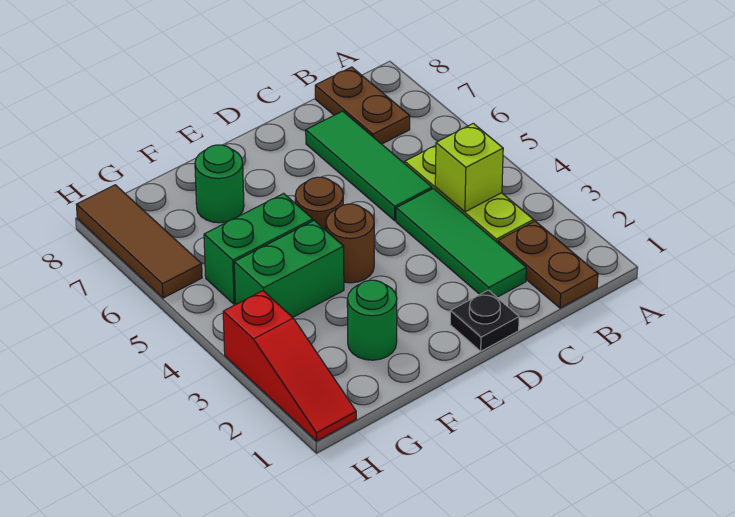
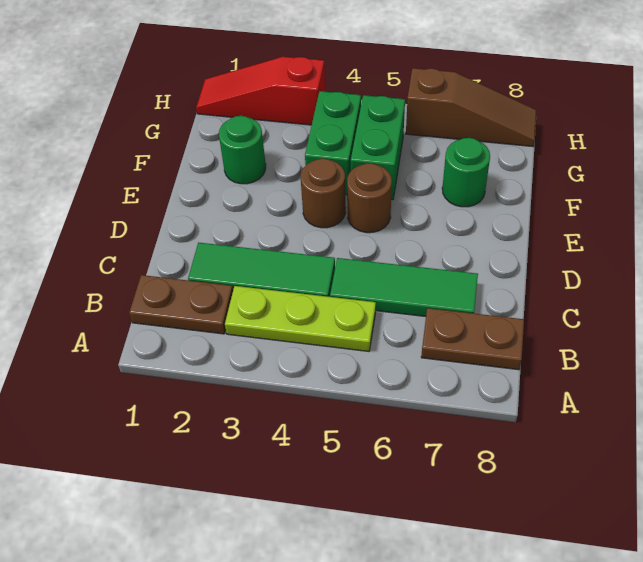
lime 1x1 brick [435,123,503,212] -> none
black 1x1 plate [450,290,519,351] -> none
brown 1x3 tile [76,185,202,298] -> brown 1x3 slope [406,68,537,147]

